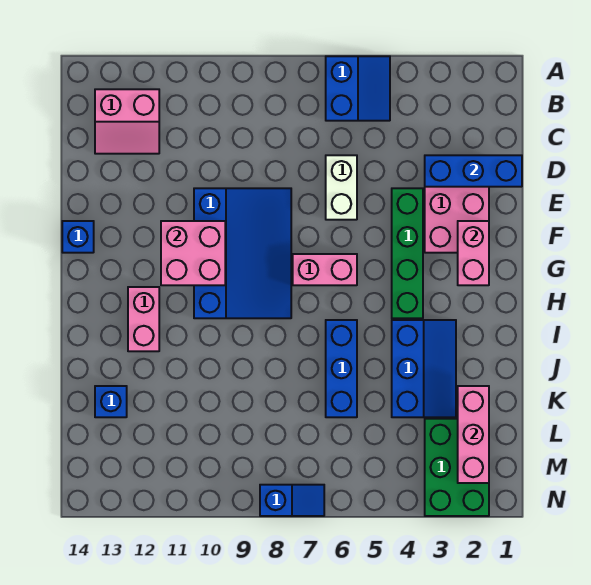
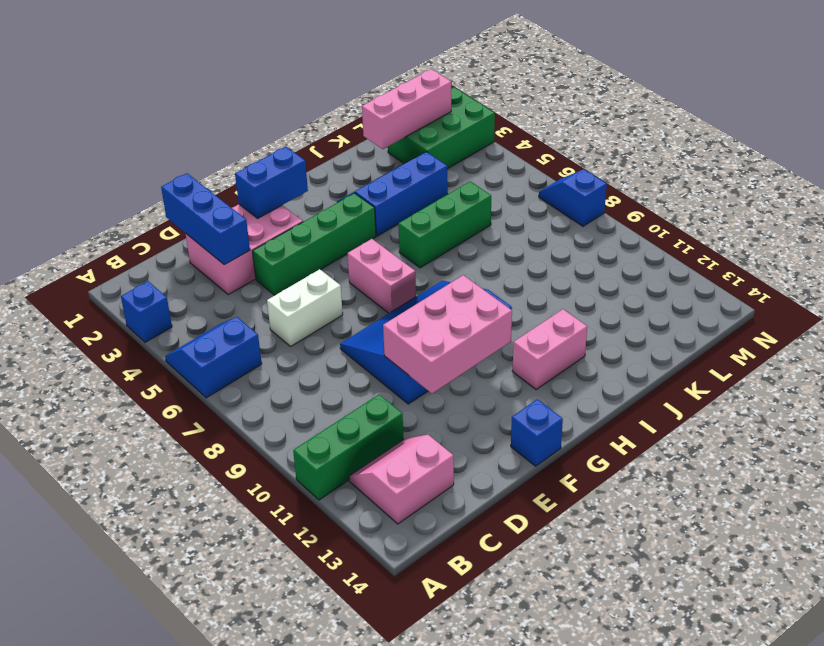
none -> green 1x3 brick [293,394,403,500]
pink 2x2 slope [95,89,159,154] -> pink 2x2 slope turned to [349,435,454,524]
pink 1x2 brick [458,221,489,285] -> blue 1x2 brick [235,147,308,218]
pink 2x2 brick [161,221,225,285] -> pink 2x3 brick [383,275,512,393]
blue 1x3 brick [326,320,357,417] -> green 1x3 brick [398,181,491,268]
blue 1x1 brick [95,386,127,417] -> blue 1x1 brick moved to [121,281,172,342]

